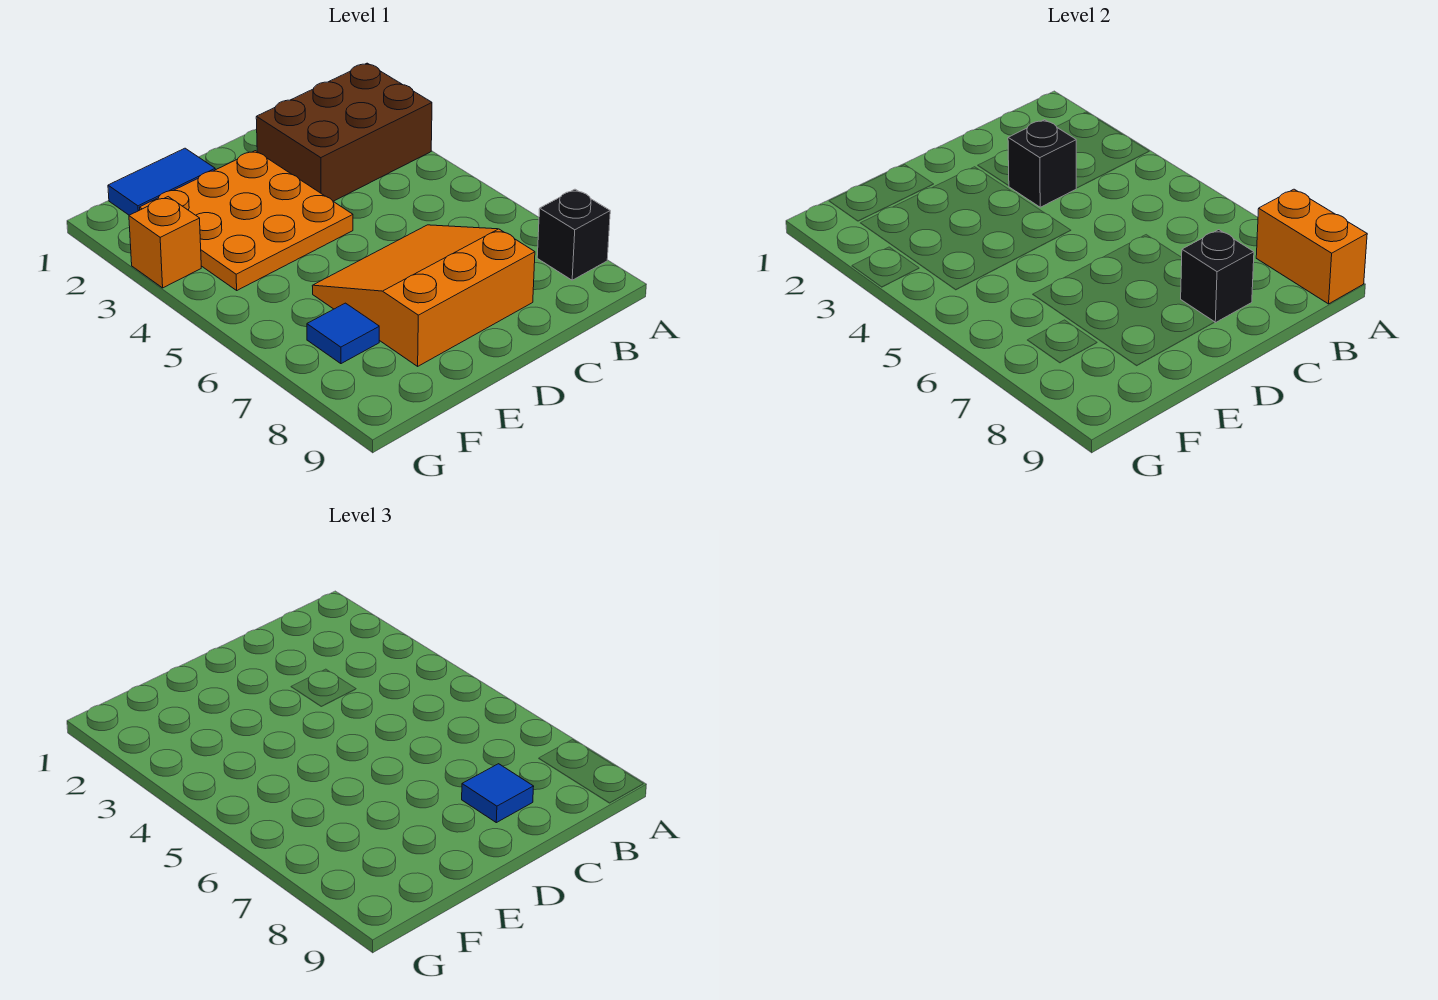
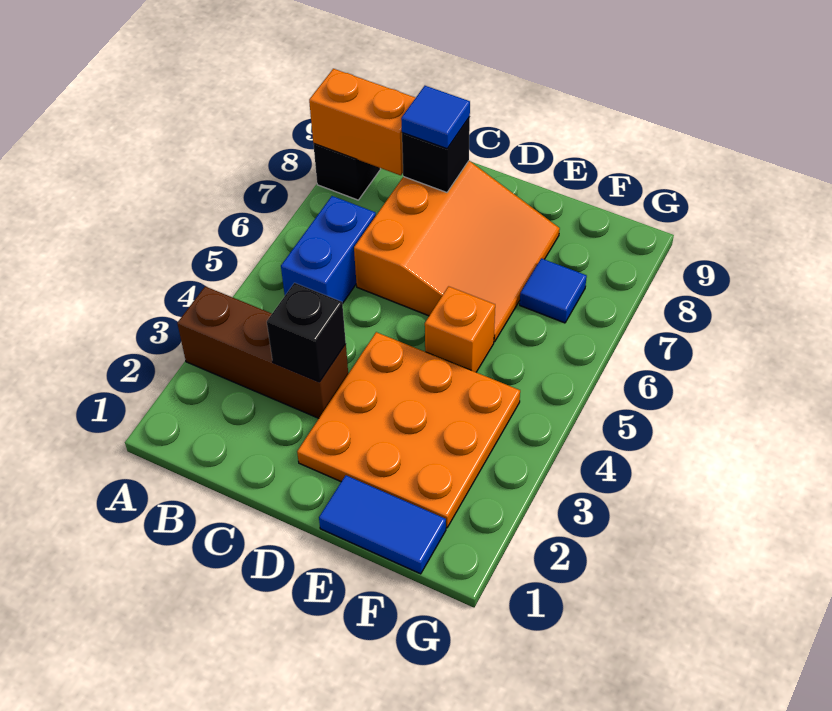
brown 2x3 brick [256,63,432,201] -> brown 1x3 brick [177,286,348,418]
orange 1x2 brick [1256,189,1367,304] -> orange 1x2 brick turned to [309,69,415,175]
none -> blue 1x2 brick [281,196,376,304]
orange 3x3 slope [312,225,535,366] -> orange 3x3 slope turned to [354,161,560,342]
orange 1x1 brick [129,197,201,288] -> orange 1x1 brick moved to [425,286,495,372]

